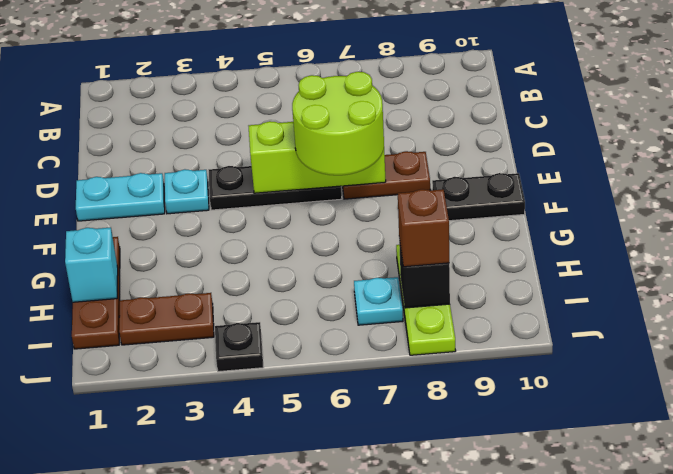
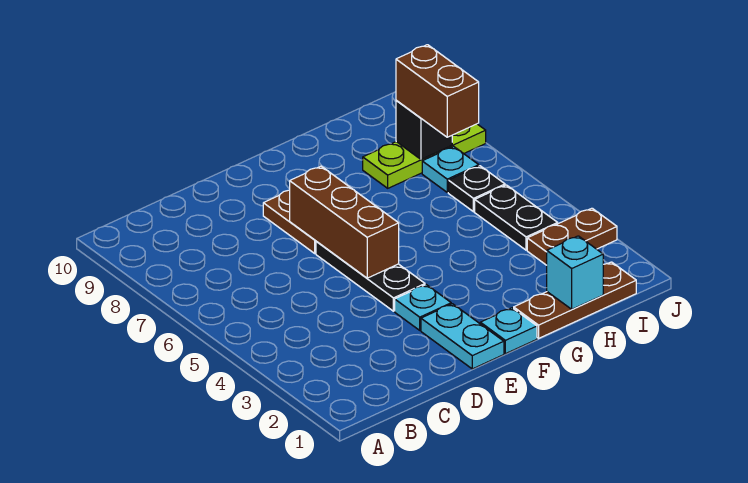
lime 1x3 brick [249,121,386,193] -> brown 1x3 brick [290,166,399,278]
lime 2x2 round brick [292,72,384,175] -> none
none -> cyan 1x1 plate [480,308,537,354]
black 1x2 plate [432,173,525,221] -> black 1x2 plate moved to [475,185,558,250]
brown 1x2 plate [119,293,214,345] -> brown 1x2 plate turned to [527,208,617,265]
brown 1x1 brick [398,189,449,267] -> brown 1x2 brick [396,45,479,137]
black 1x1 plate [215,322,263,372] -> black 1x1 plate moved to [448,166,505,212]

